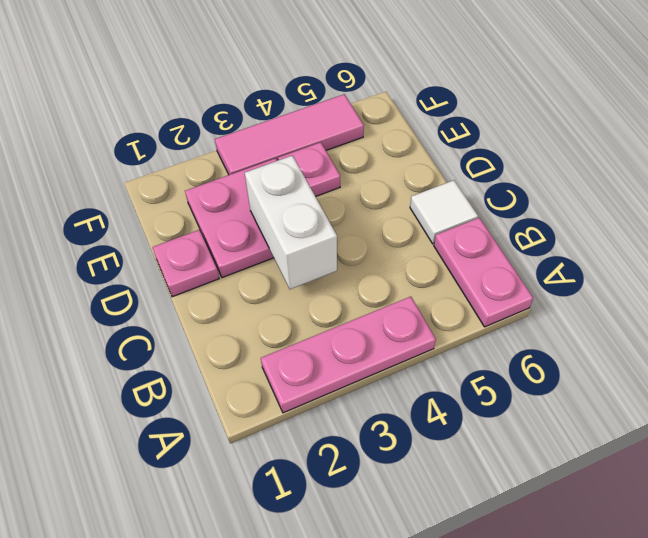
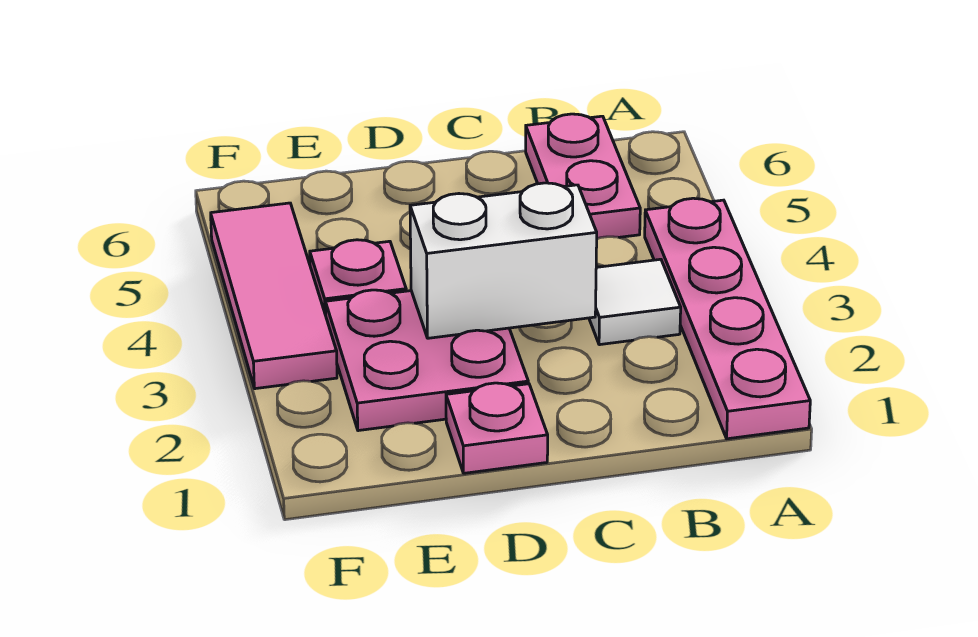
pink 1x3 plate [261,297,436,413] -> pink 1x4 plate [645,198,810,439]
pink 1x2 plate [434,218,533,327] -> pink 1x2 plate turned to [526,114,640,239]
white 1x1 tile [410,180,478,244] -> white 1x1 tile moved to [589,259,681,345]

